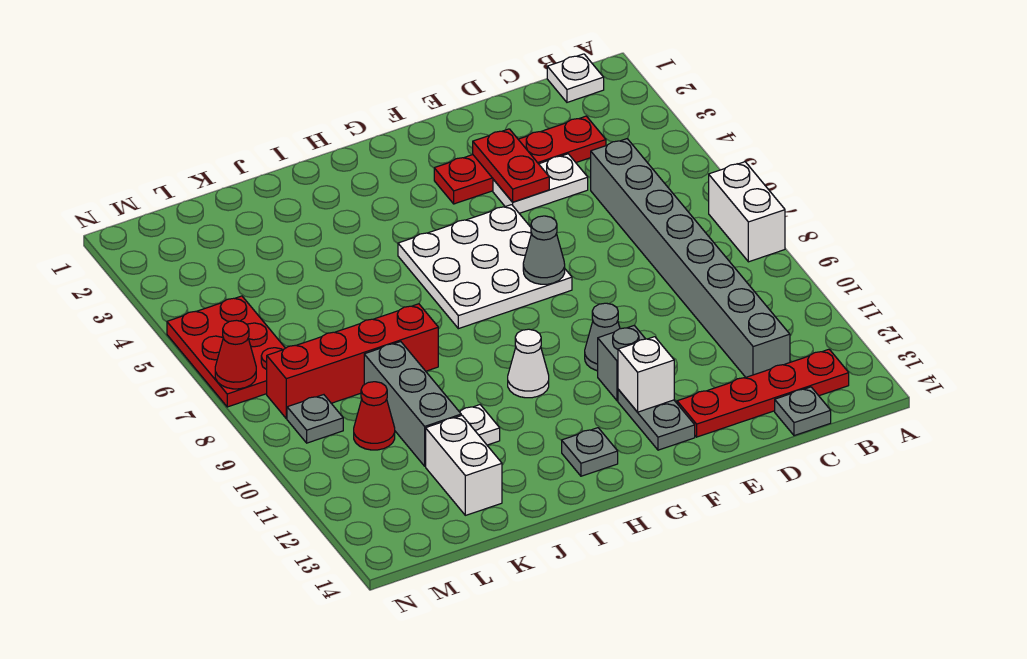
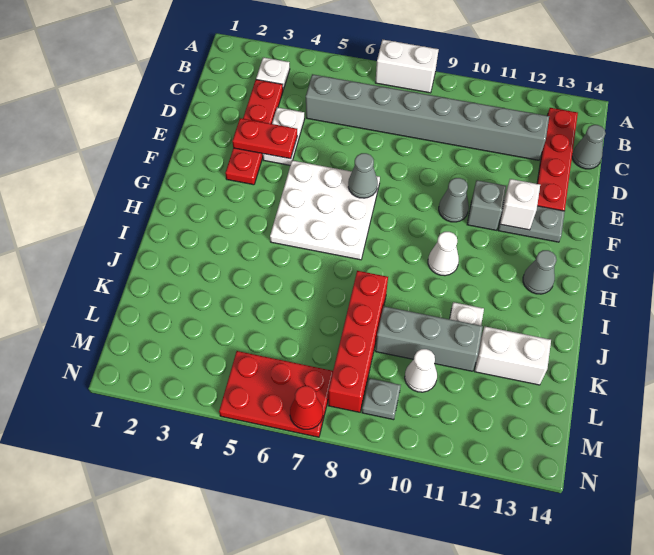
white 1x1 plate [547,54,604,102] -> white 1x1 plate moved to [256,57,290,90]
grey 1x1 plate [775,387,831,436] -> grey 1x1 cone [572,125,606,169]
grey 1x1 plate [562,428,618,476] -> grey 1x1 cone [523,250,557,294]
red 1x1 cone [354,382,395,450] -> white 1x1 cone [405,349,437,392]

